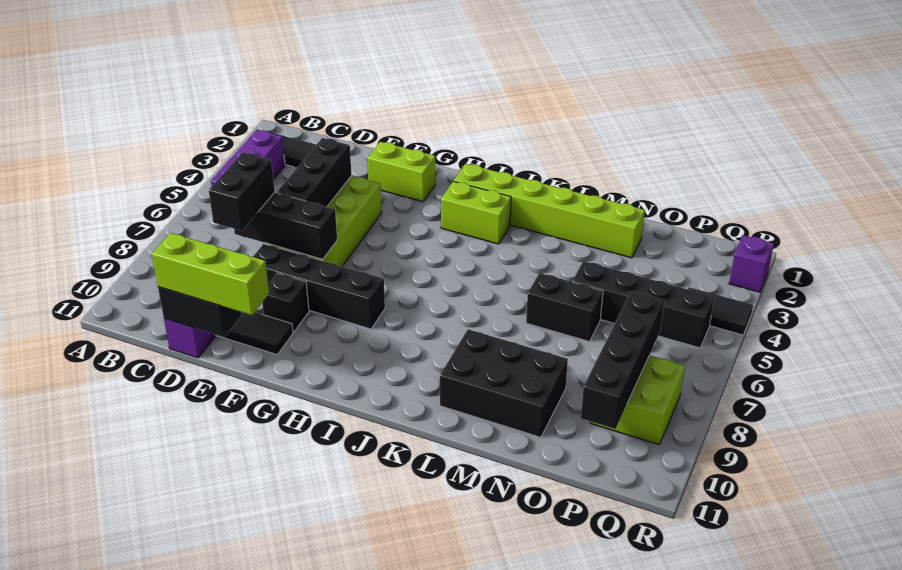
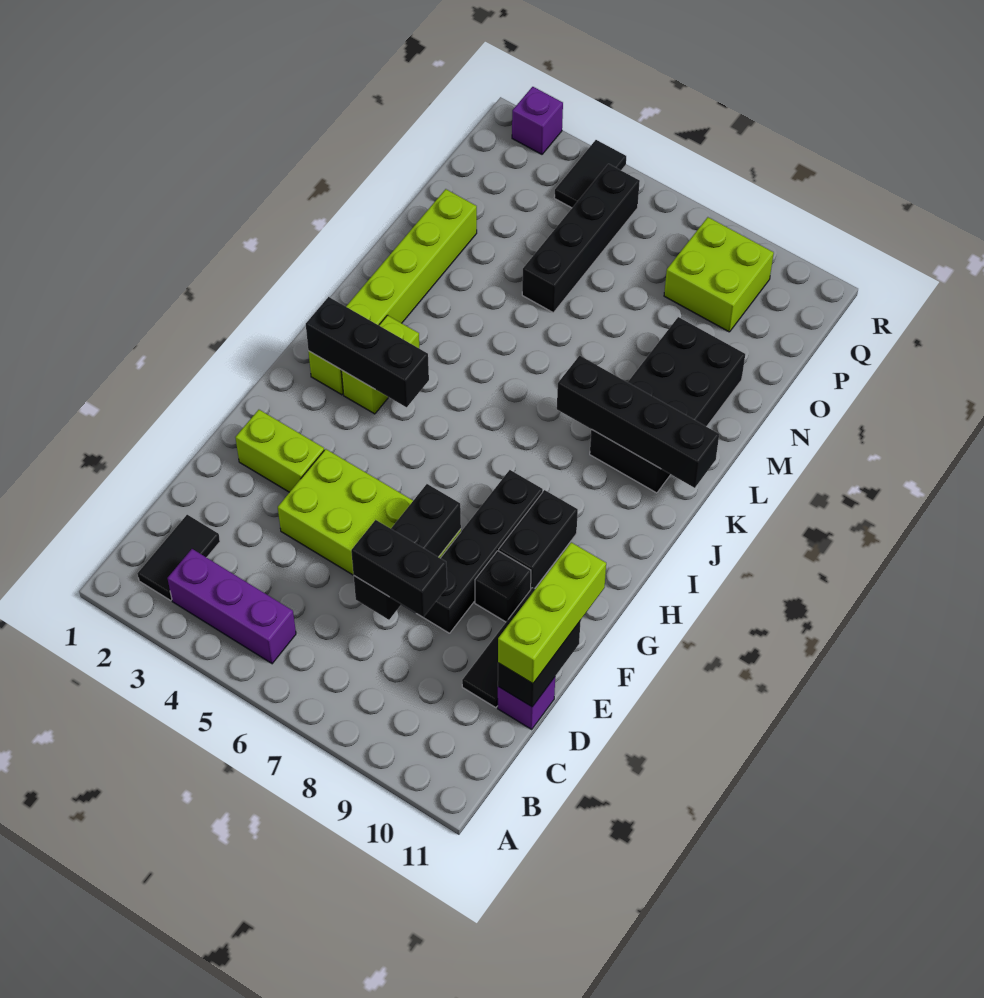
black 1x3 brick [277,138,352,207] -> black 1x3 brick moved to [306,297,429,407]
lime 1x2 brick [367,142,435,202] -> lime 1x2 brick turned to [235,410,324,492]
black 2x3 brick [440,329,568,437] -> black 2x4 brick [590,317,745,493]
black 1x2 brick [526,273,603,342] -> black 1x2 brick moved to [499,490,578,589]
black 1x4 brick [581,291,664,429] -> black 1x4 brick moved to [557,356,719,488]

